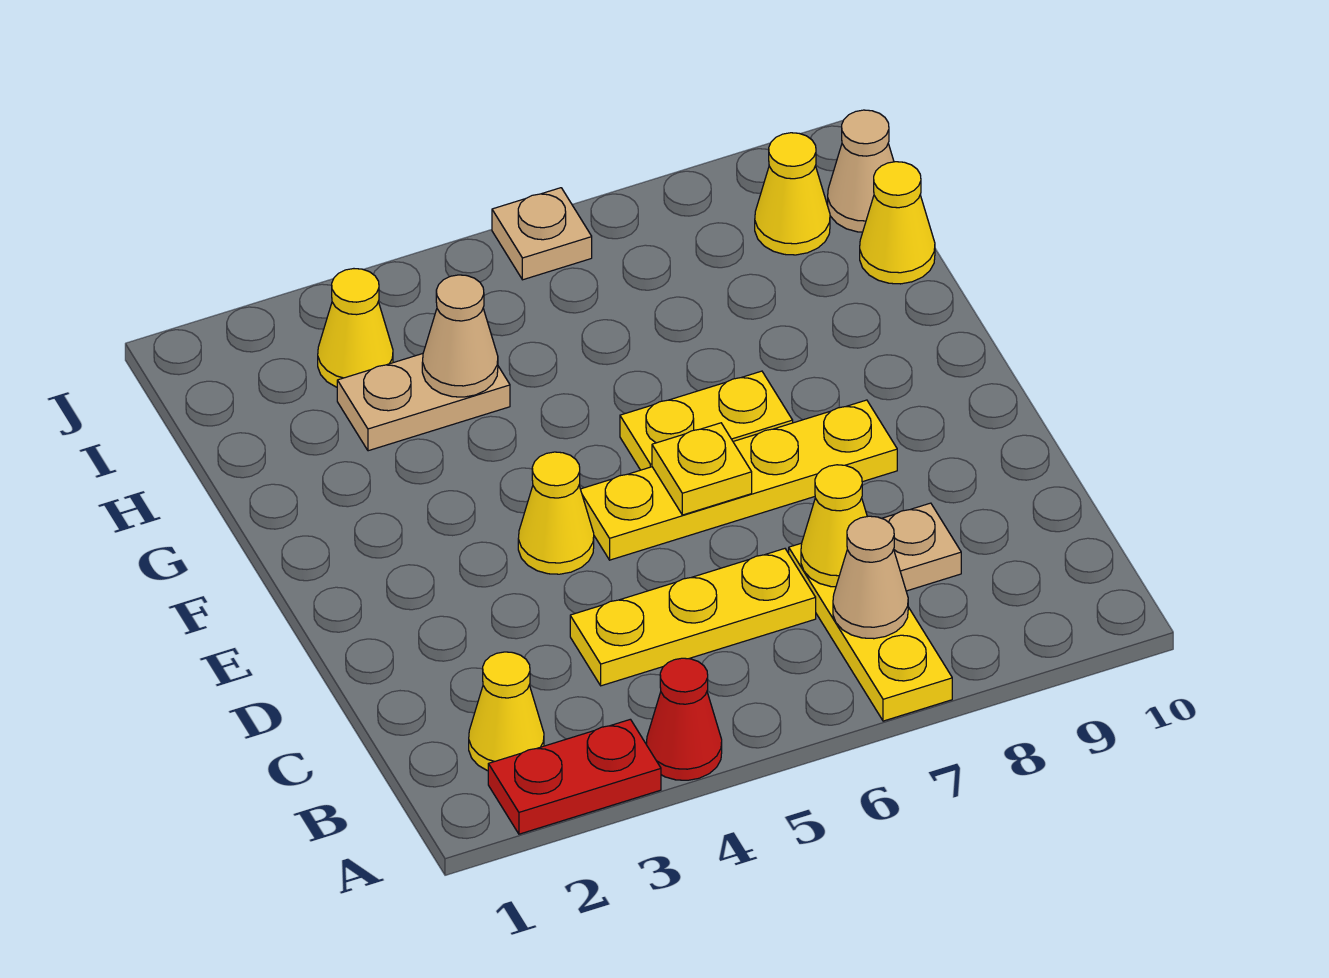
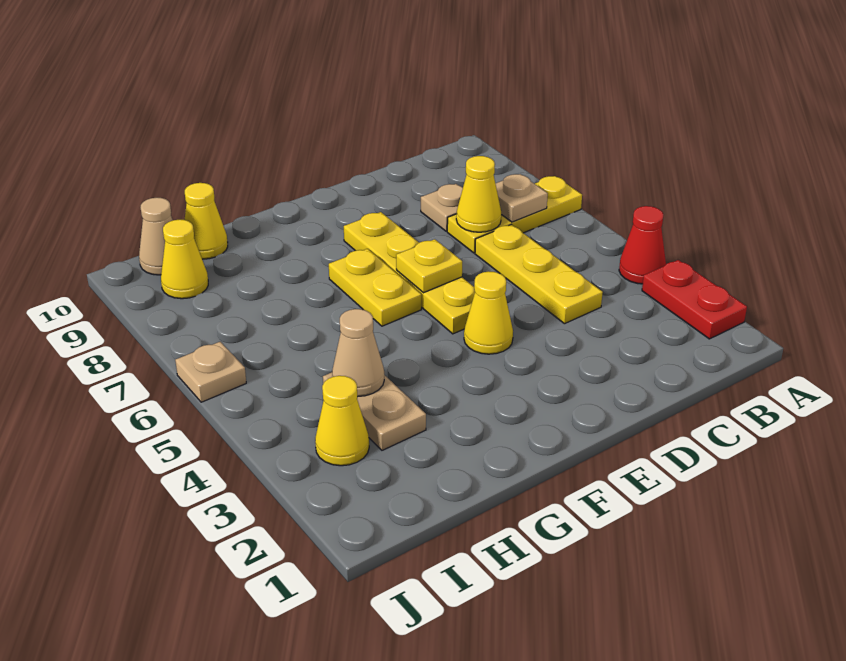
yellow 1x1 cone [469,652,544,771] -> none
tan 1x1 cone [833,516,908,639] -> tan 1x1 plate [496,174,548,222]

